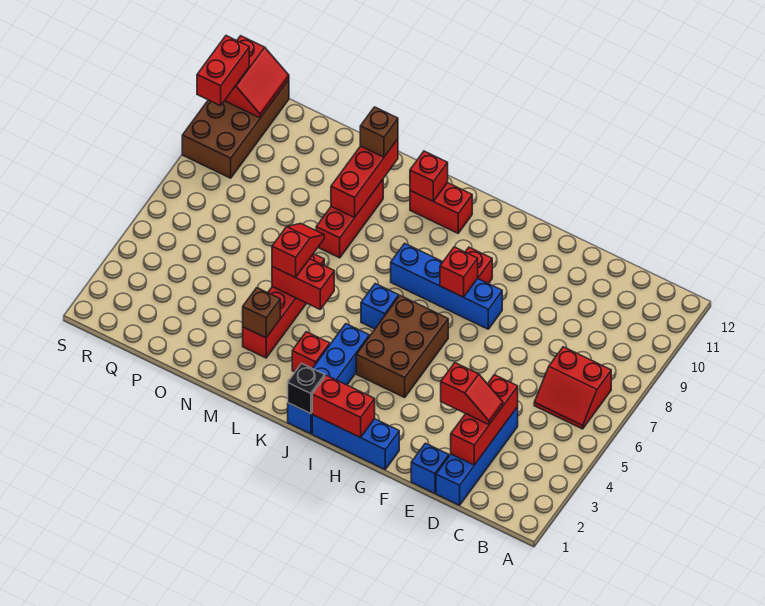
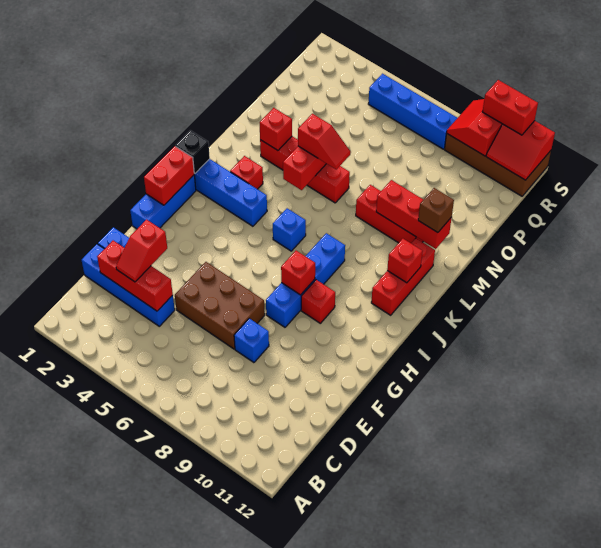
red 2x2 slope [534,347,611,429] -> red 2x2 slope moved to [447,99,502,156]
none -> blue 1x1 brick [234,318,269,363]
brown 2x3 brick [356,296,448,397] -> brown 2x3 brick moved to [175,262,265,349]
red 1x2 brick [410,183,472,233] -> red 1x3 brick [371,238,435,315]
brown 1x1 brick [243,288,280,338] -> red 1x1 brick [260,108,292,150]
none -> blue 1x4 brick [368,74,457,149]

